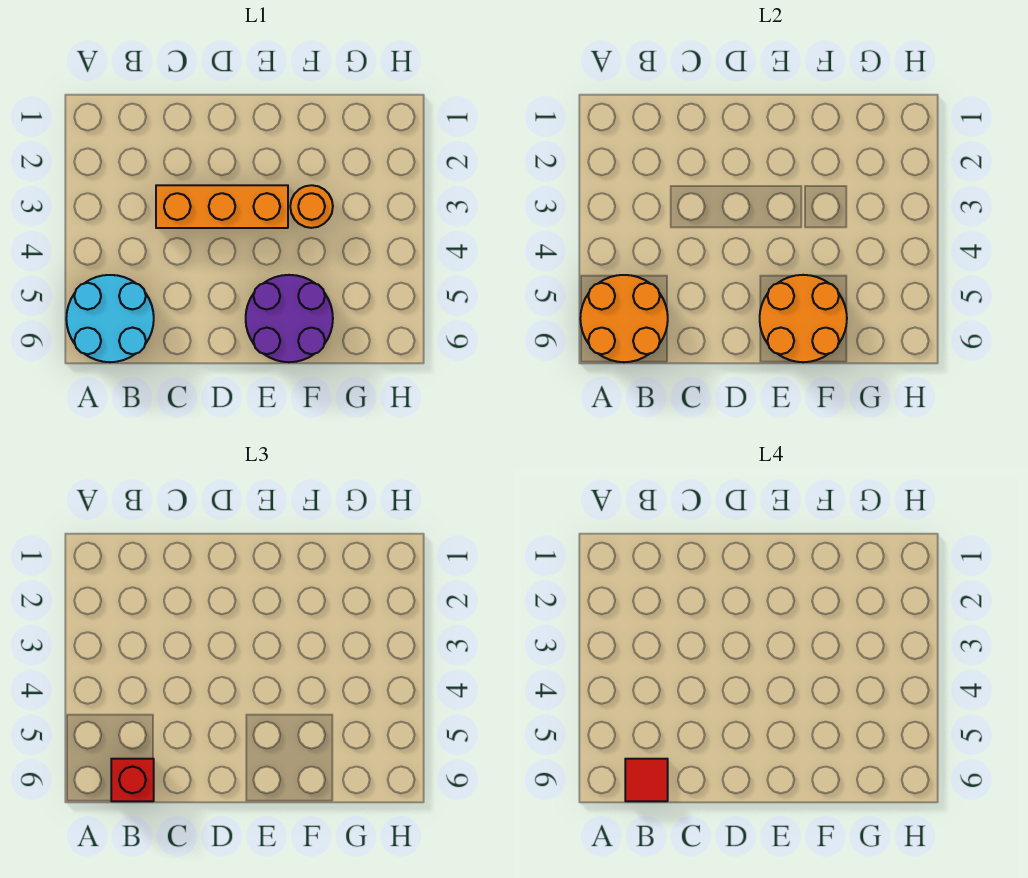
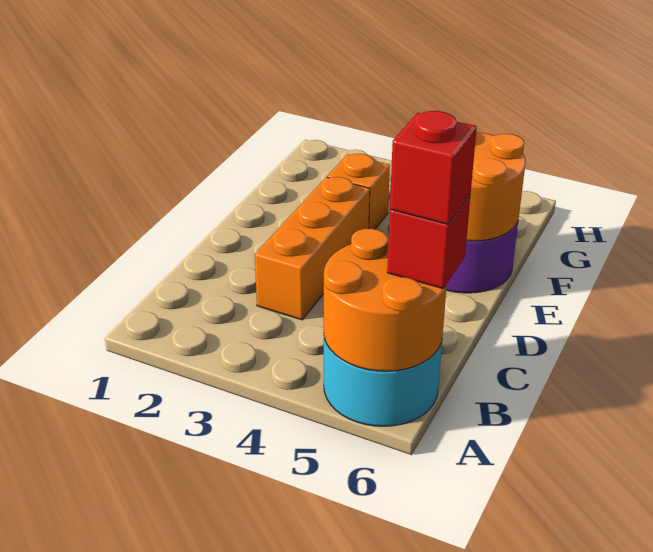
red 1x1 tile [625,759,668,801] -> red 1x1 brick [390,111,477,225]
orange 1x1 round brick [290,185,333,228] -> orange 1x1 brick [327,154,390,229]

